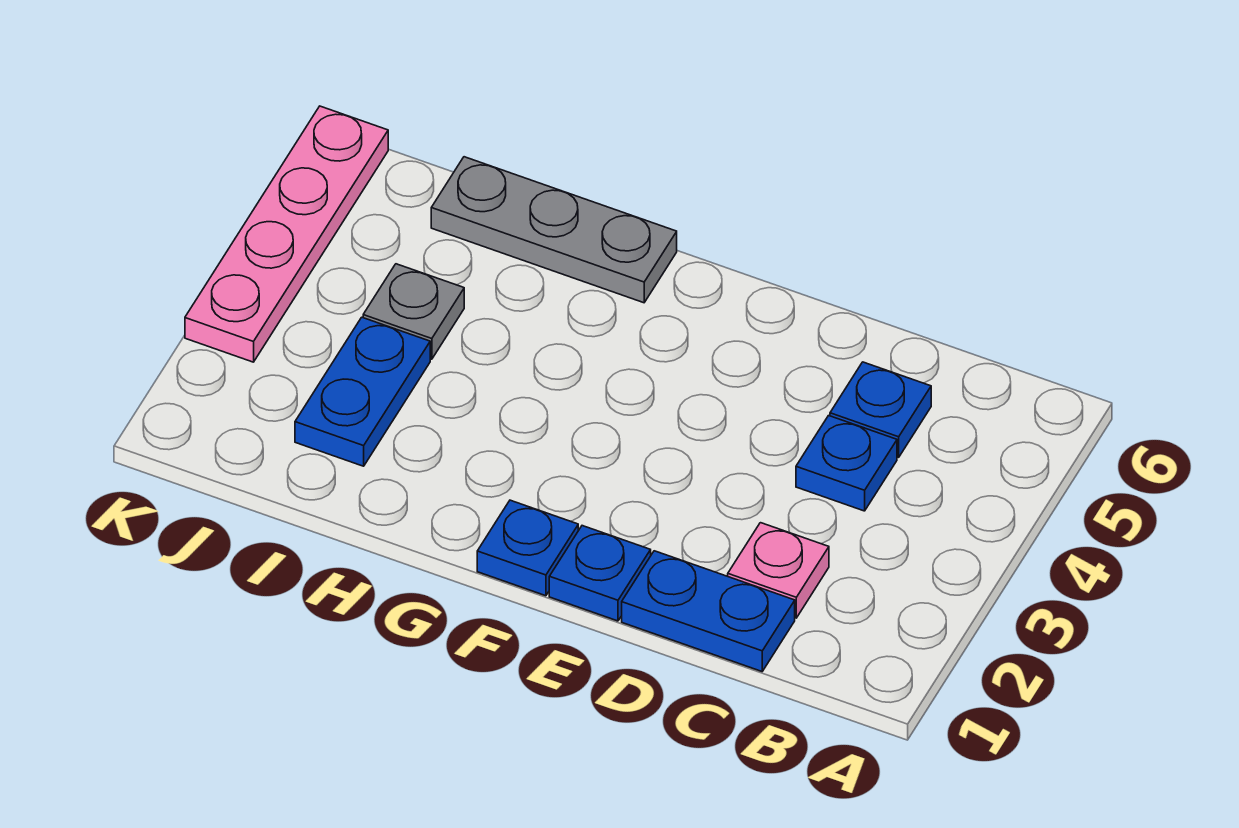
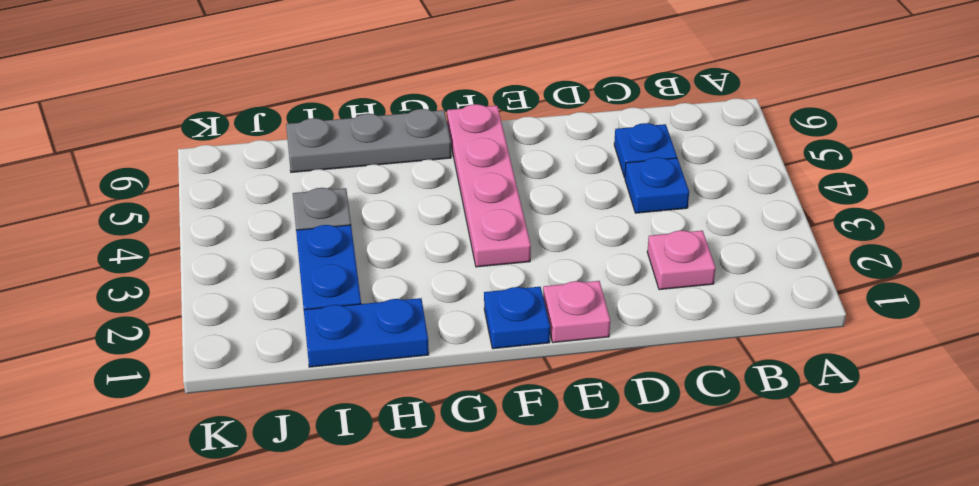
blue 1x2 plate [622,551,795,671] -> blue 1x2 plate moved to [304,298,429,367]
blue 1x1 plate [549,526,651,621] -> pink 1x1 plate [543,281,610,343]
pink 1x4 plate [185,106,388,362] -> pink 1x4 plate moved to [447,104,531,267]

